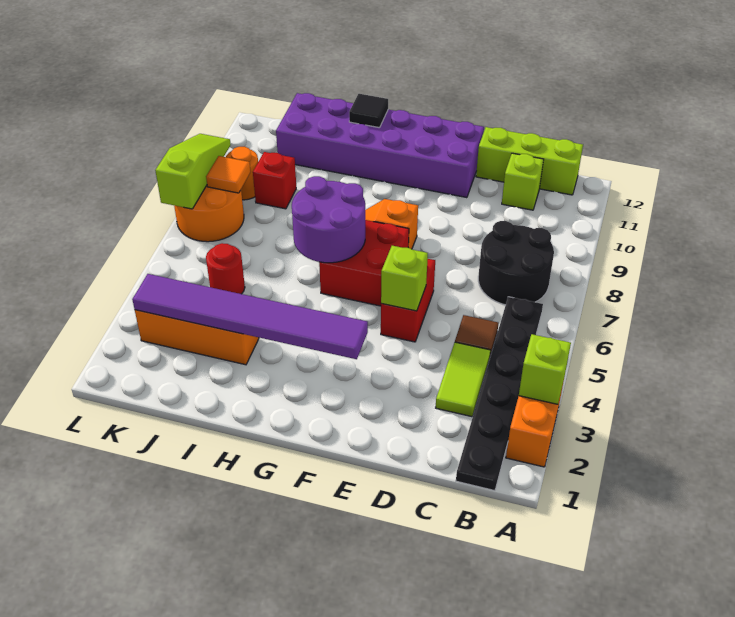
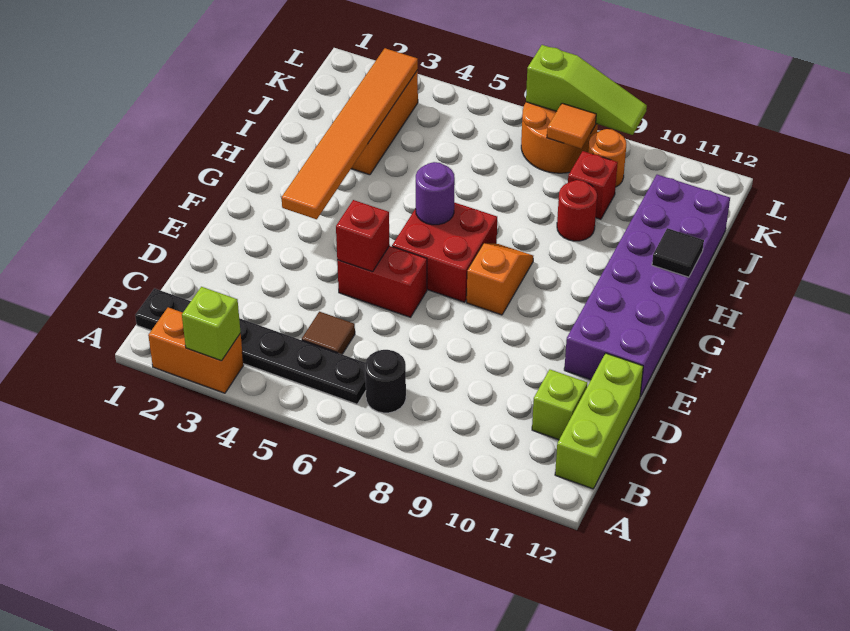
black 2x2 round brick [478,221,554,305] -> black 1x1 round brick [365,350,406,413]
lime 1x2 tile [436,342,490,417] -> none
lime 1x1 brick [381,246,428,311] -> red 1x1 brick [336,200,390,272]
purple 1x6 tile [132,274,368,359] -> orange 1x6 tile [282,48,418,219]
purple 2x2 round brick [292,176,365,263] -> purple 1x1 round brick [415,162,455,225]
red 1x1 round brick [206,243,245,294] -> red 1x1 round brick moved to [557,180,597,241]

